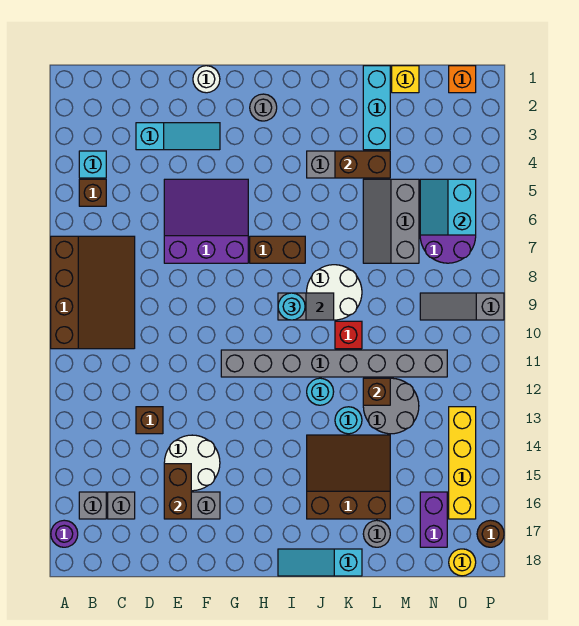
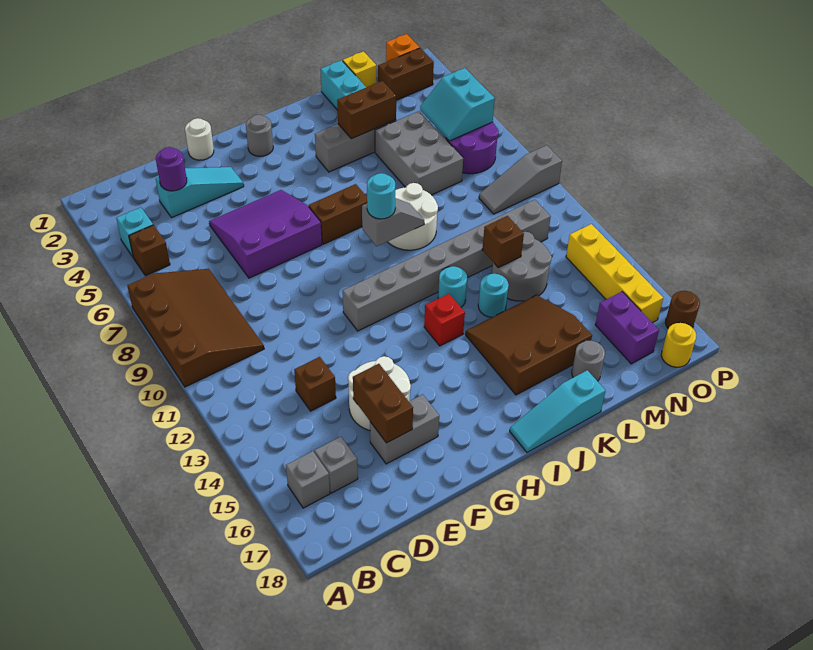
purple 1x1 round brick [51,520,78,547] -> purple 1x1 round brick moved to [156,147,187,191]
red 1x1 brick [335,321,362,349] -> red 1x1 brick moved to [424,294,465,346]
grey 2x3 slope [363,179,419,263] -> grey 2x3 brick [375,111,463,195]
none -> brown 1x2 brick [378,48,434,100]

